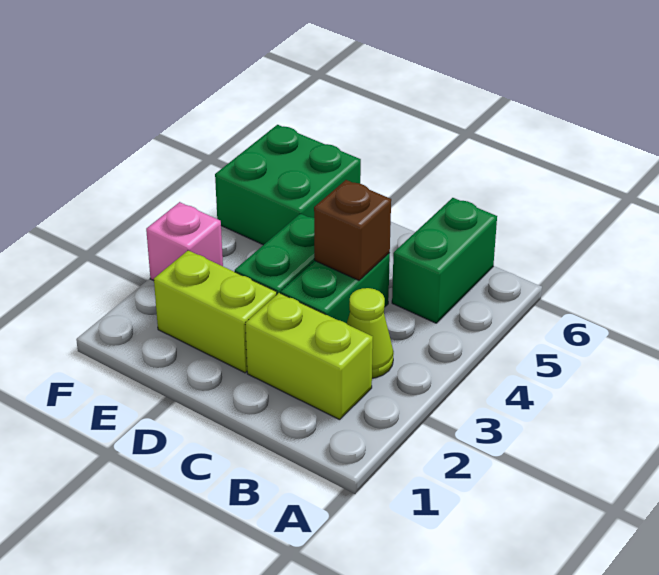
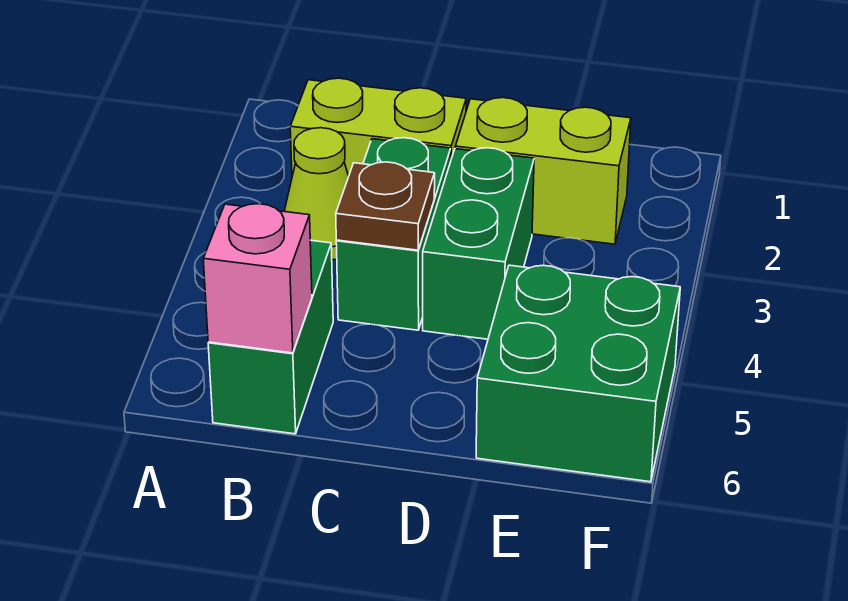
brown 1x1 brick [314,180,391,280] -> brown 1x1 plate [336,162,435,250]
pink 1x1 brick [146,202,223,281] -> pink 1x1 brick moved to [203,204,312,353]

